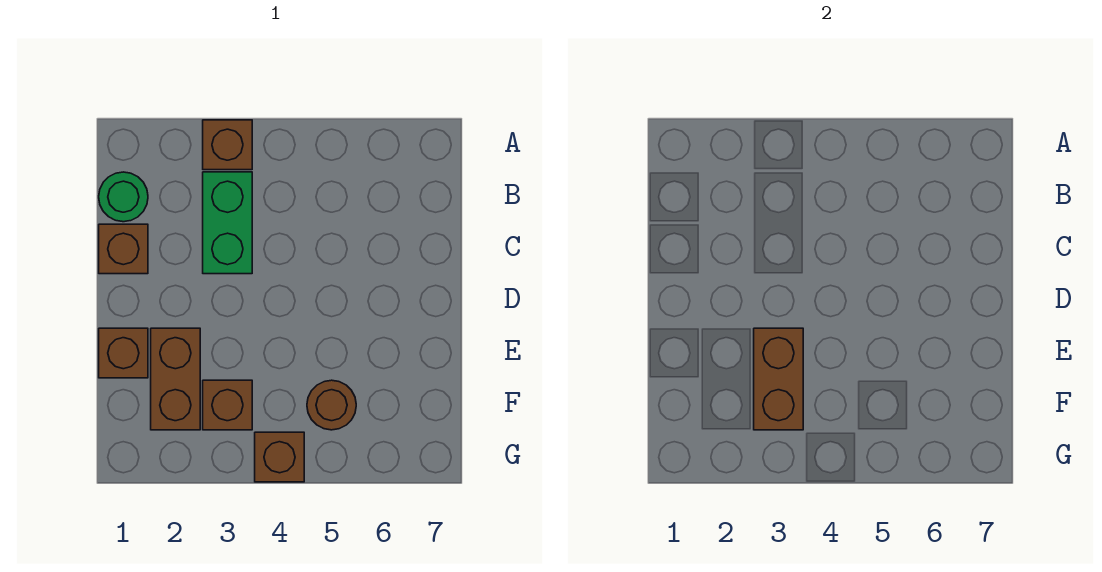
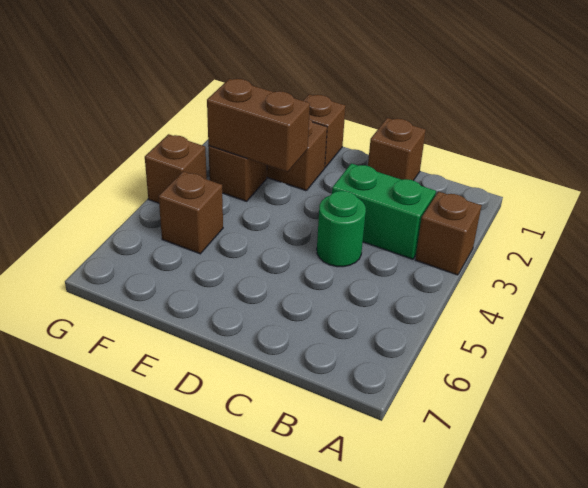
green 1x1 round brick [99,172,148,222] -> green 1x1 round brick moved to [317,191,366,267]
brown 1x1 round brick [307,380,356,430] -> brown 1x1 brick [159,171,223,254]

